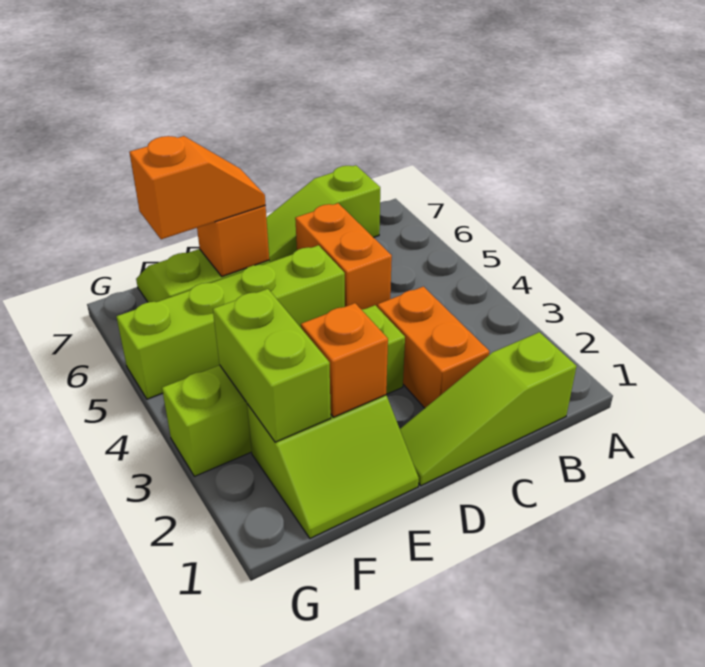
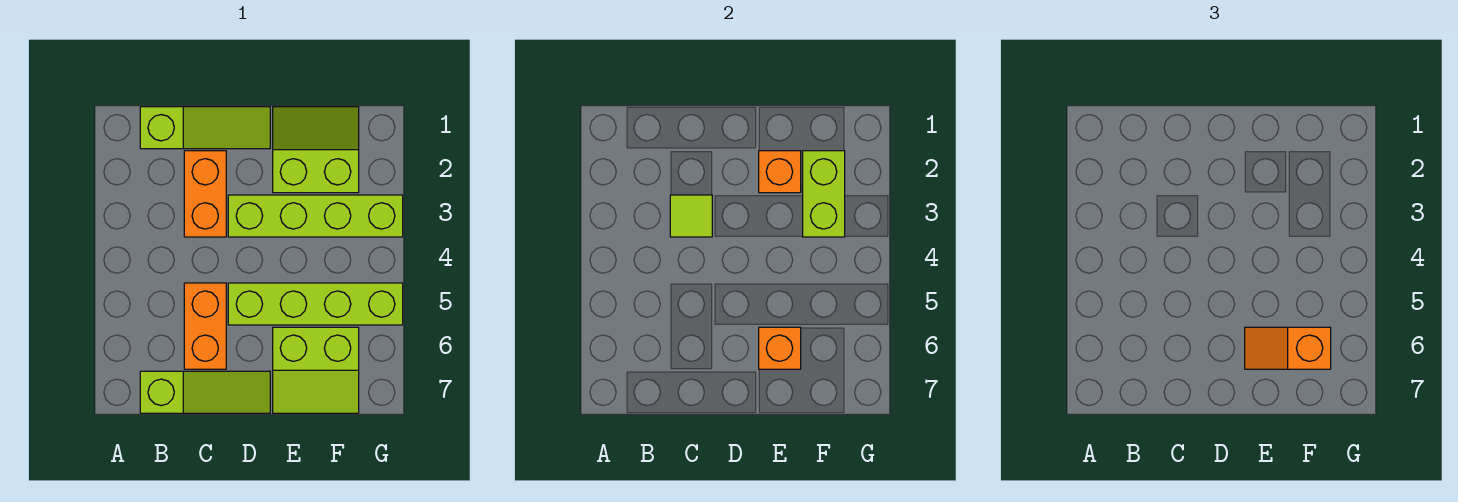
none -> lime 1x1 tile [670,195,712,237]

